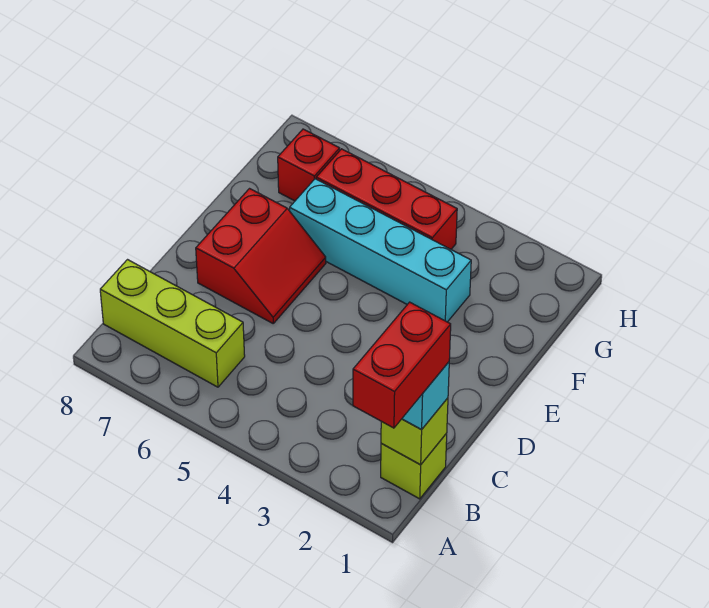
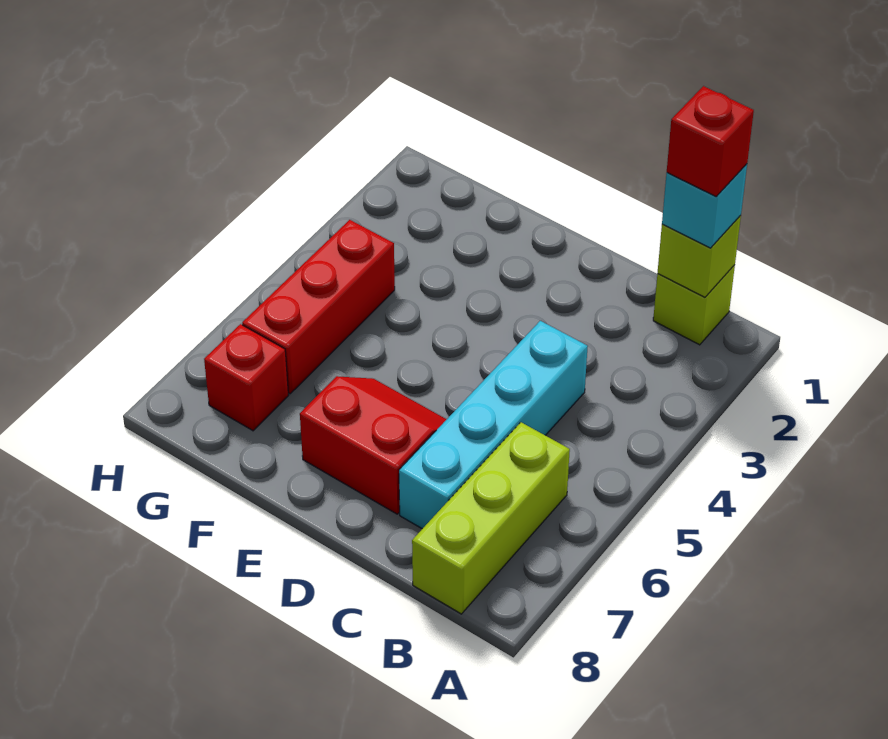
red 1x2 brick [353,302,451,428] -> red 1x1 brick [667,86,754,197]
cyan 1x4 brick [290,179,471,322] -> cyan 1x4 brick moved to [399,321,588,529]

